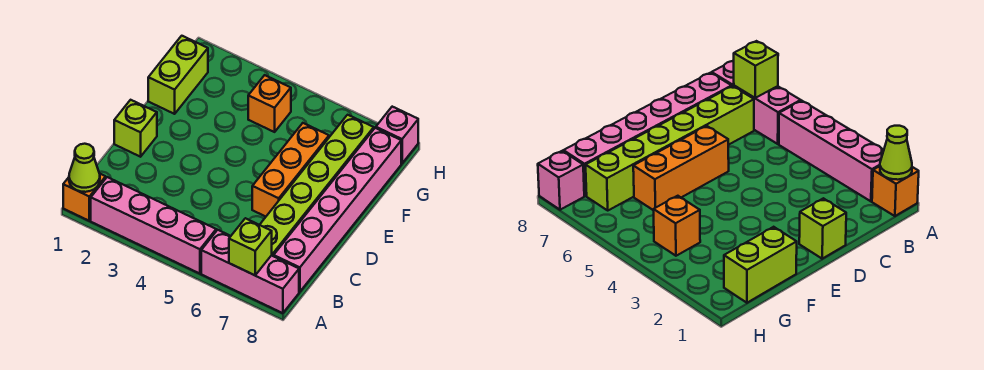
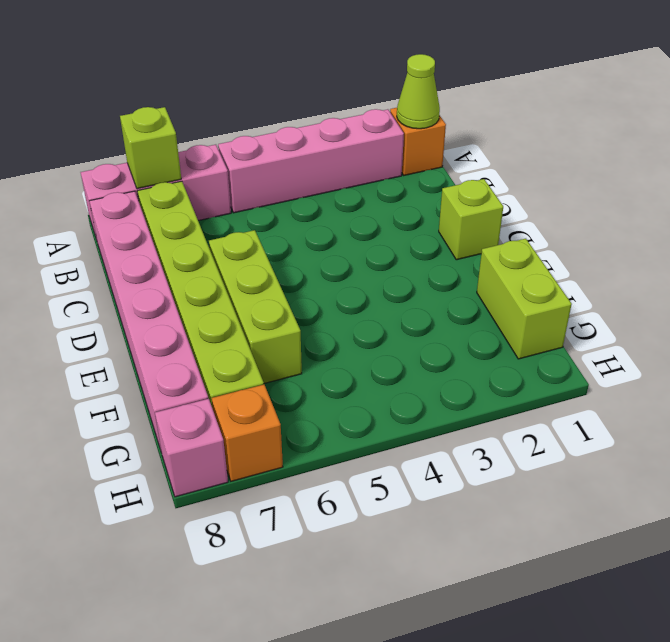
orange 1x3 brick [252,123,329,217] -> lime 1x3 brick [209,230,302,383]
orange 1x1 brick [248,75,291,132] -> orange 1x1 brick moved to [212,385,283,481]

